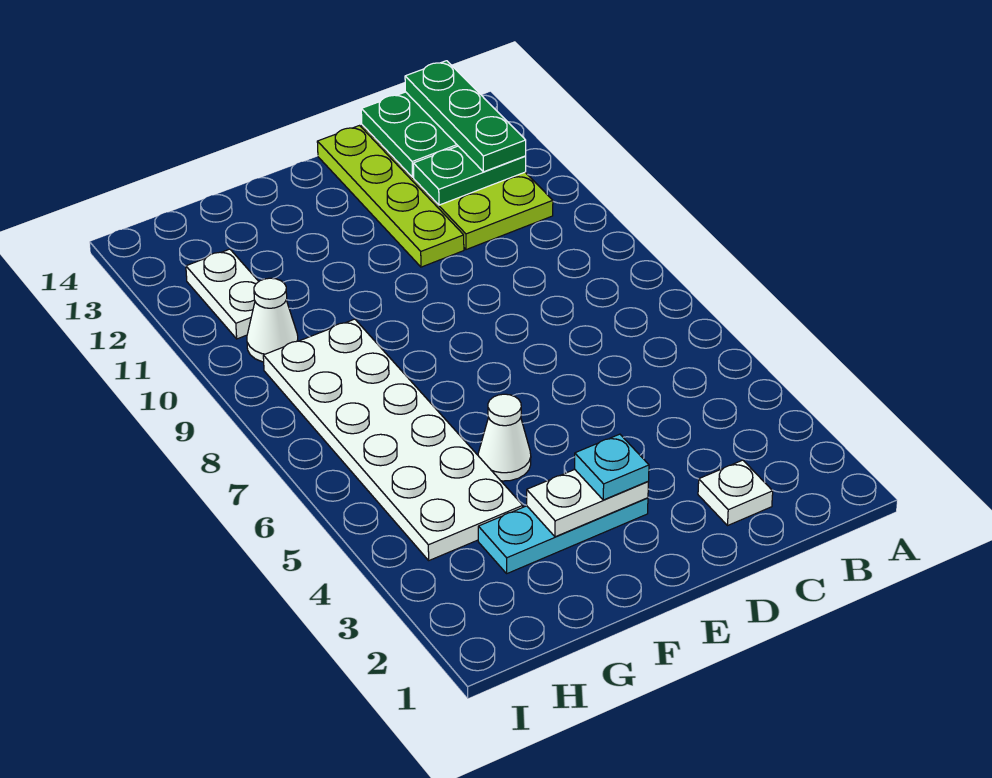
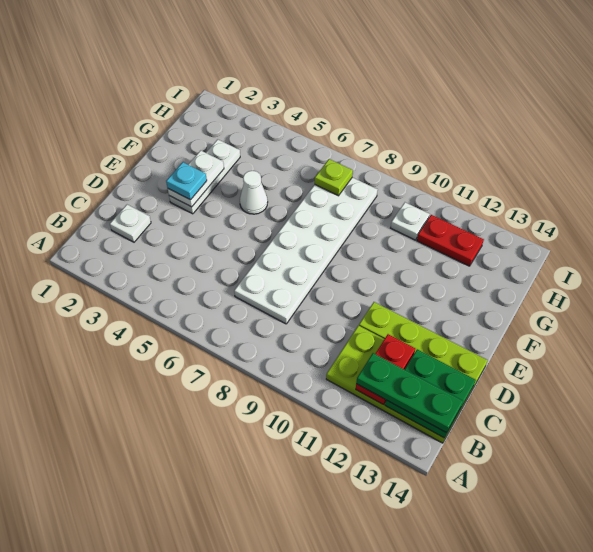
green 1x2 plate [413,146,526,205] -> red 1x2 plate [356,334,415,404]
cyan 1x3 plate [478,498,648,573] -> white 1x3 plate [169,139,240,214]
white 2x6 plate [263,319,523,560] -> white 2x6 plate turned to [234,177,378,324]
none -> lime 1x1 plate [315,159,353,196]
white 1x1 cone [247,278,298,362] -> white 1x1 plate [391,202,430,240]
white 1x2 plate [186,249,259,339] -> red 1x2 plate [417,215,484,266]

